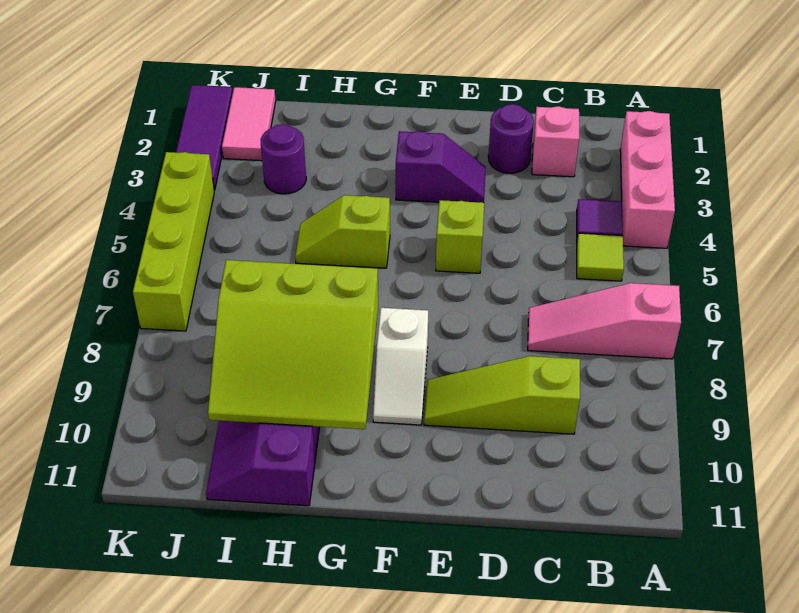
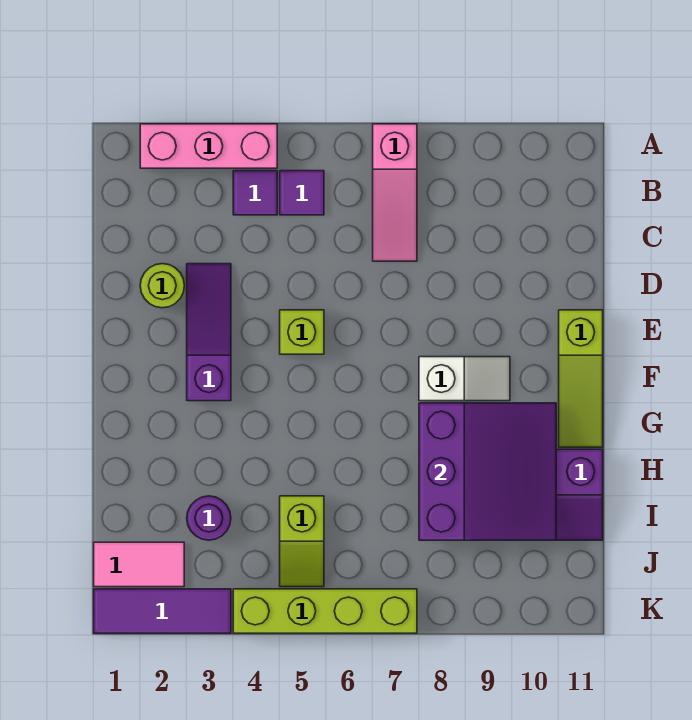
lime 1x1 tile [577,233,624,281] -> purple 1x1 tile [280,171,324,215]
pink 1x1 brick [532,106,579,177] -> none
lime 1x3 slope [424,356,580,434] -> lime 1x3 slope moved to [559,310,603,447]
purple 1x1 round brick [488,104,534,173] -> lime 1x1 round brick [140,264,184,308]
purple 1x2 slope [396,131,486,203] -> purple 1x3 slope [187,264,231,401]
lime 1x2 slope [295,195,390,268] -> lime 1x2 slope moved to [280,496,324,587]
lime 3x3 slope [208,260,378,429] -> purple 3x3 slope [419,403,556,540]

